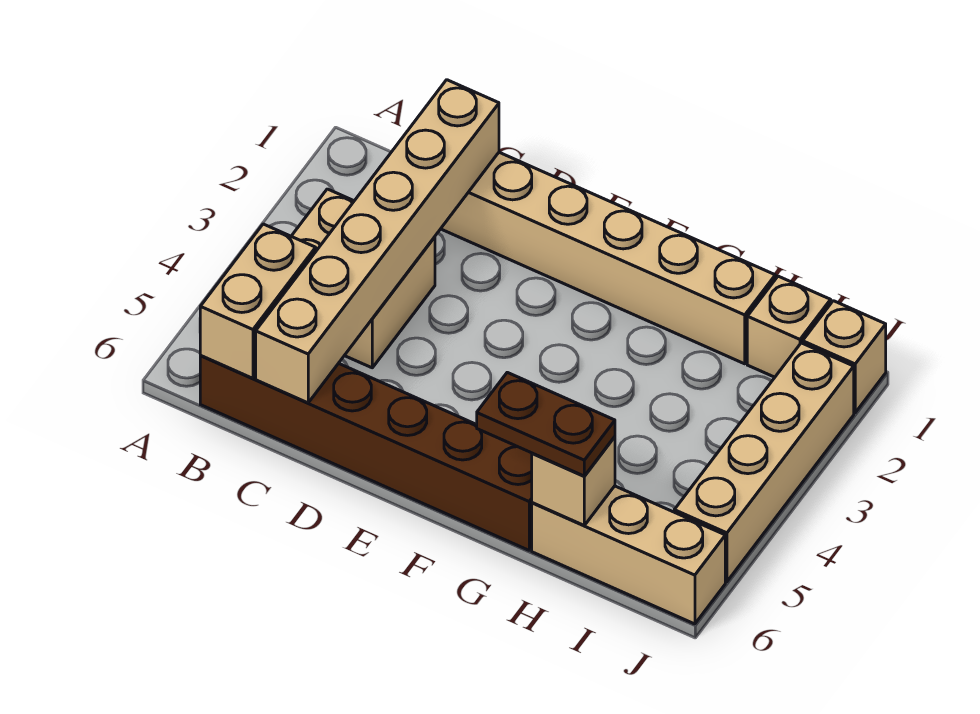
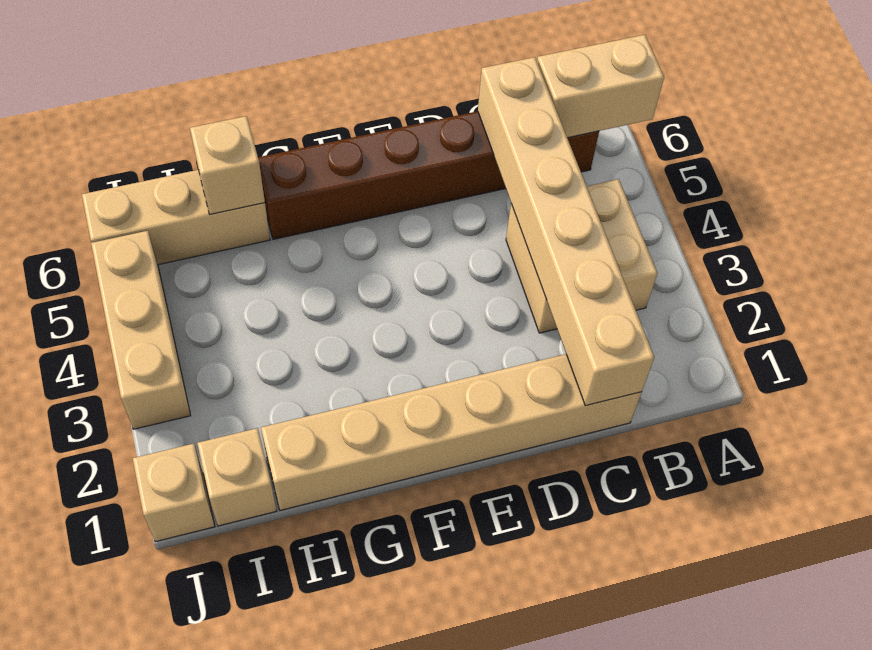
tan 1x2 brick [200,224,316,378] -> tan 1x2 brick turned to [537,35,664,138]
brown 1x2 plate [477,372,615,476] -> none
tan 1x4 brick [674,343,854,582] -> tan 1x3 brick [91,231,191,429]

